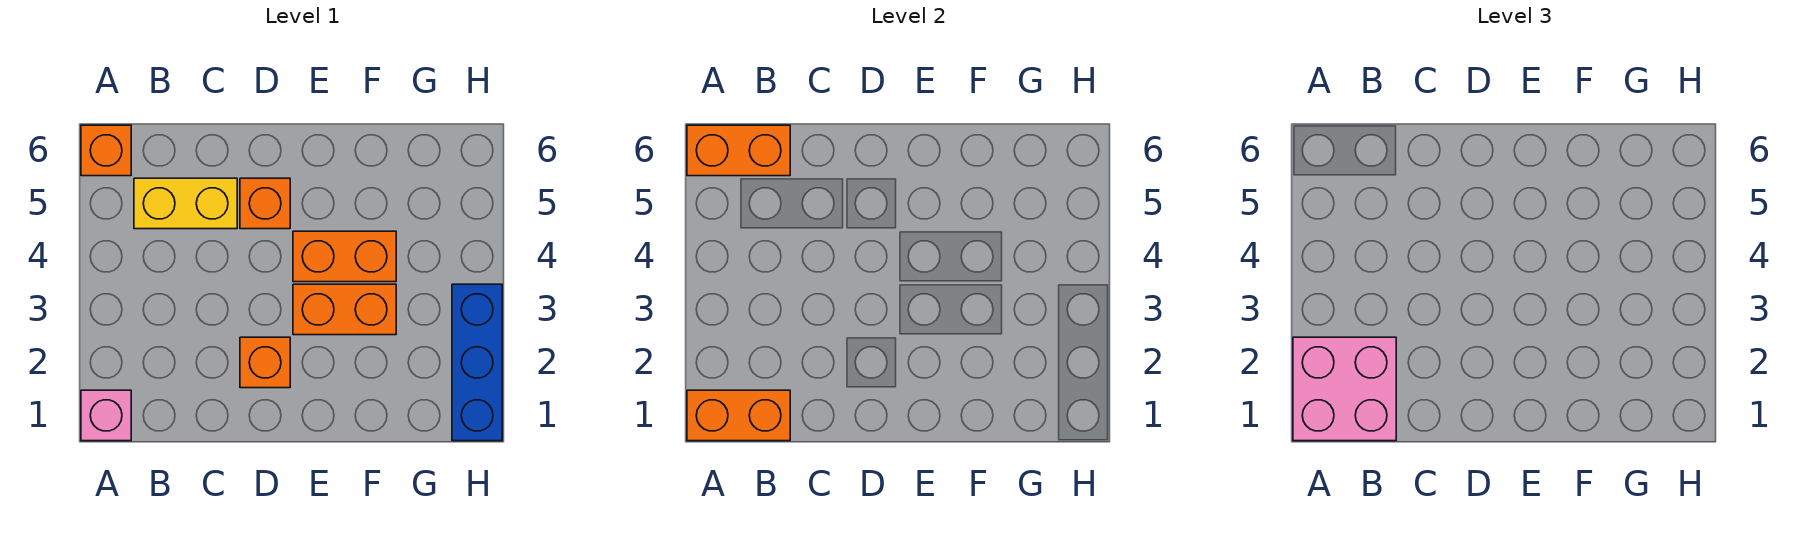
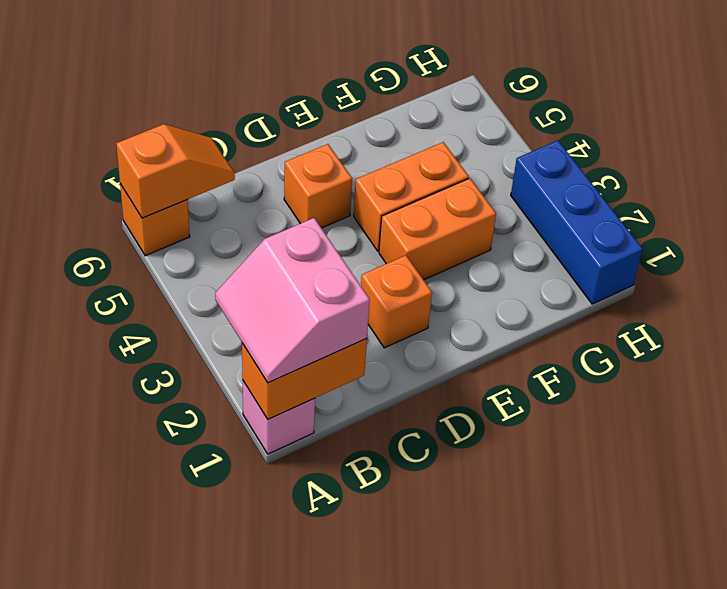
pink 2x2 brick [1293,337,1396,441] -> pink 2x2 slope [215,218,370,383]
orange 1x2 brick [687,125,790,176] -> orange 1x2 slope [116,124,235,218]
yellow 1x2 brick [134,178,237,229] -> none

